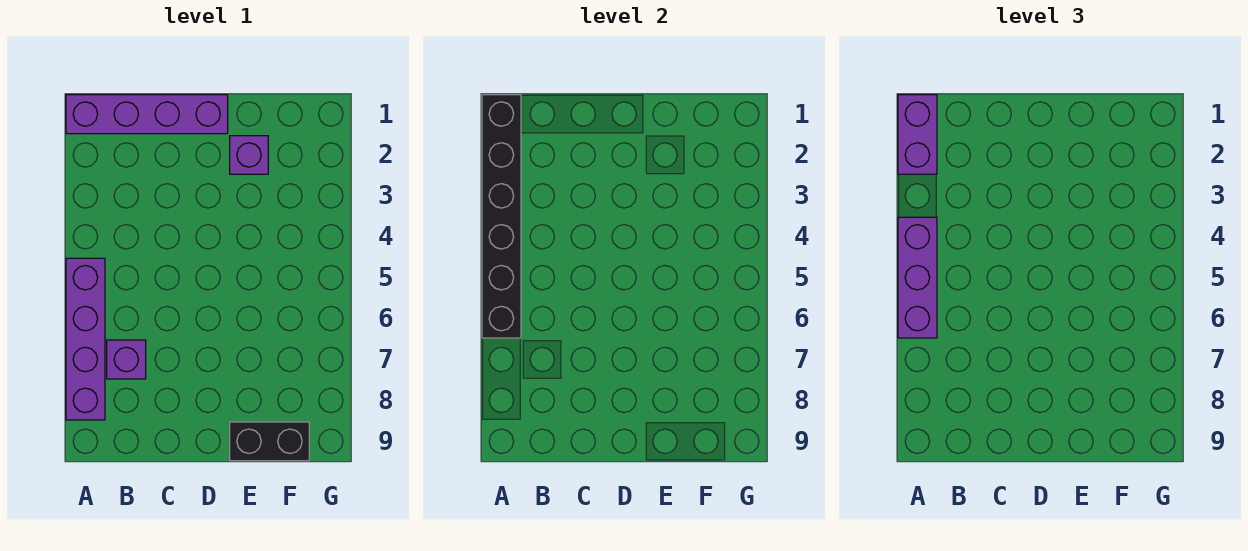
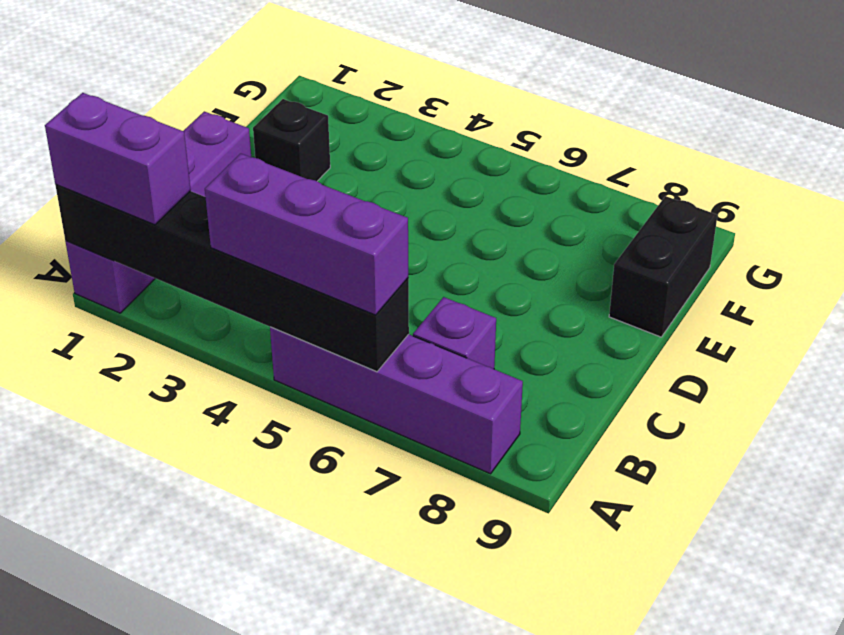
purple 1x1 brick [230,136,268,174] -> black 1x1 brick [253,99,330,181]

